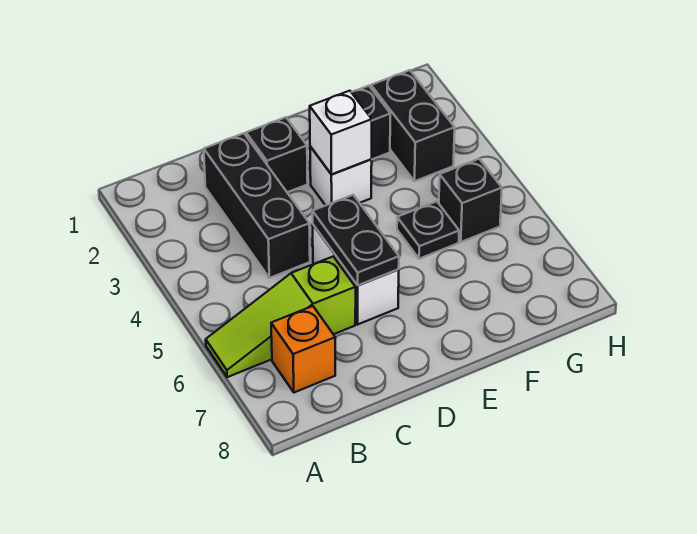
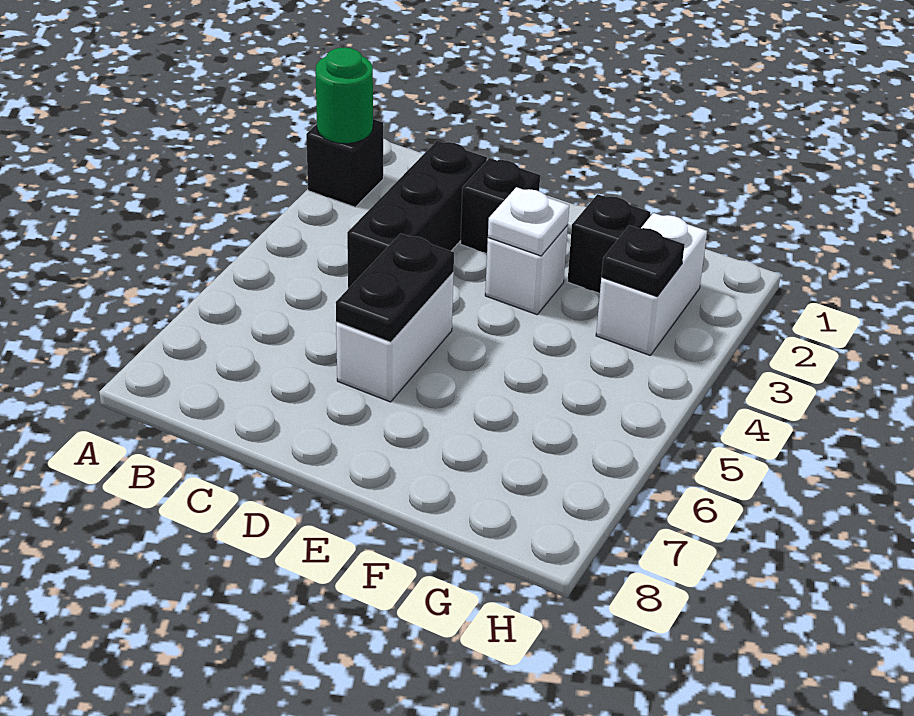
none -> green 1x1 round brick [316,47,373,144]
lime 1x3 slope [206,257,356,377] -> none
orange 1x1 brick [271,306,335,392] -> none
white 1x1 brick [310,91,372,175] -> white 1x1 plate [488,187,569,256]
black 1x1 plate [397,201,459,259] -> black 1x1 plate moved to [601,225,685,296]
black 1x2 brick [371,70,455,181] -> white 1x2 brick [596,213,707,355]
black 1x1 brick [439,159,502,242] -> black 1x1 brick moved to [306,119,383,207]

